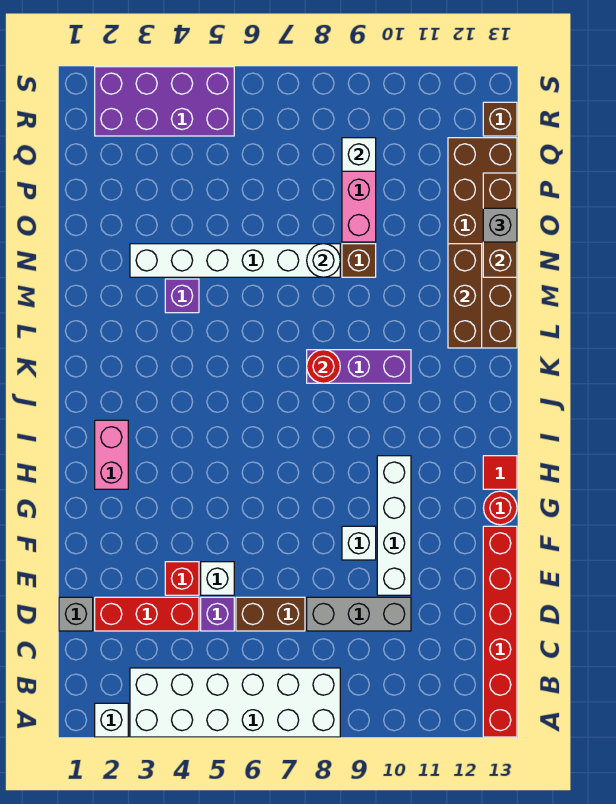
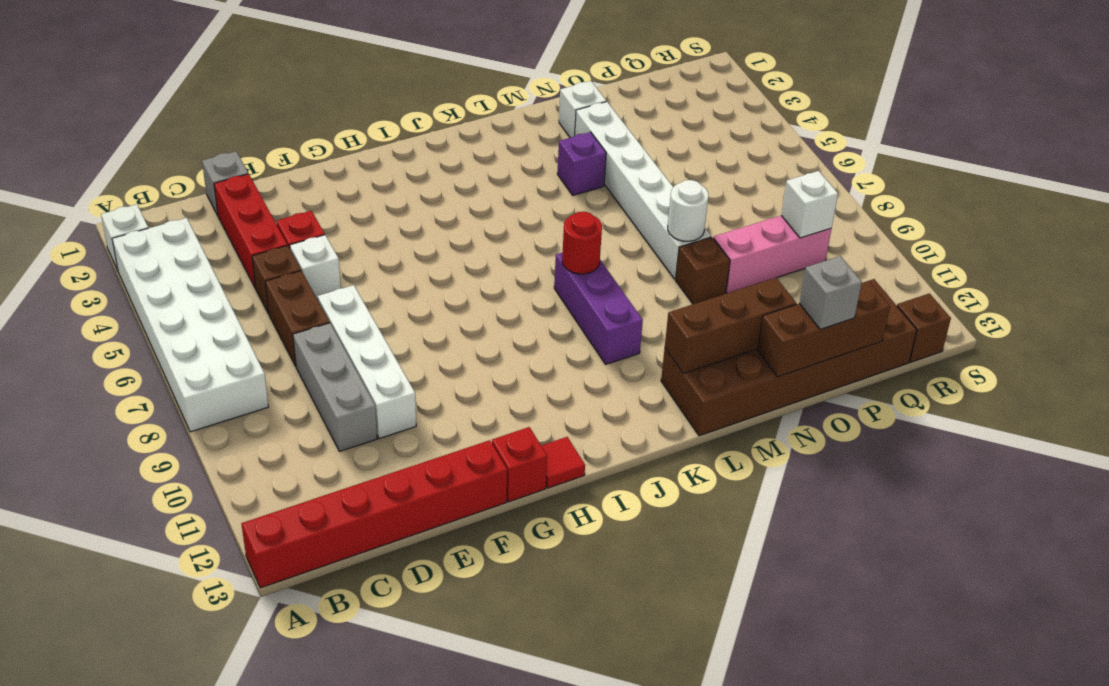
purple 1x1 brick [201,597,234,631] -> brown 1x1 brick [252,245,301,314]
white 1x4 brick [377,456,411,595] -> white 1x4 brick turned to [318,285,416,439]
white 1x1 brick [342,526,376,560] -> white 1x1 brick moved to [559,81,606,138]
red 1x1 round brick [484,491,517,525] -> red 1x1 brick [492,427,547,502]
pink 1x2 brick [95,420,128,489] -> none
purple 2x4 brick [95,67,234,136] -> none

